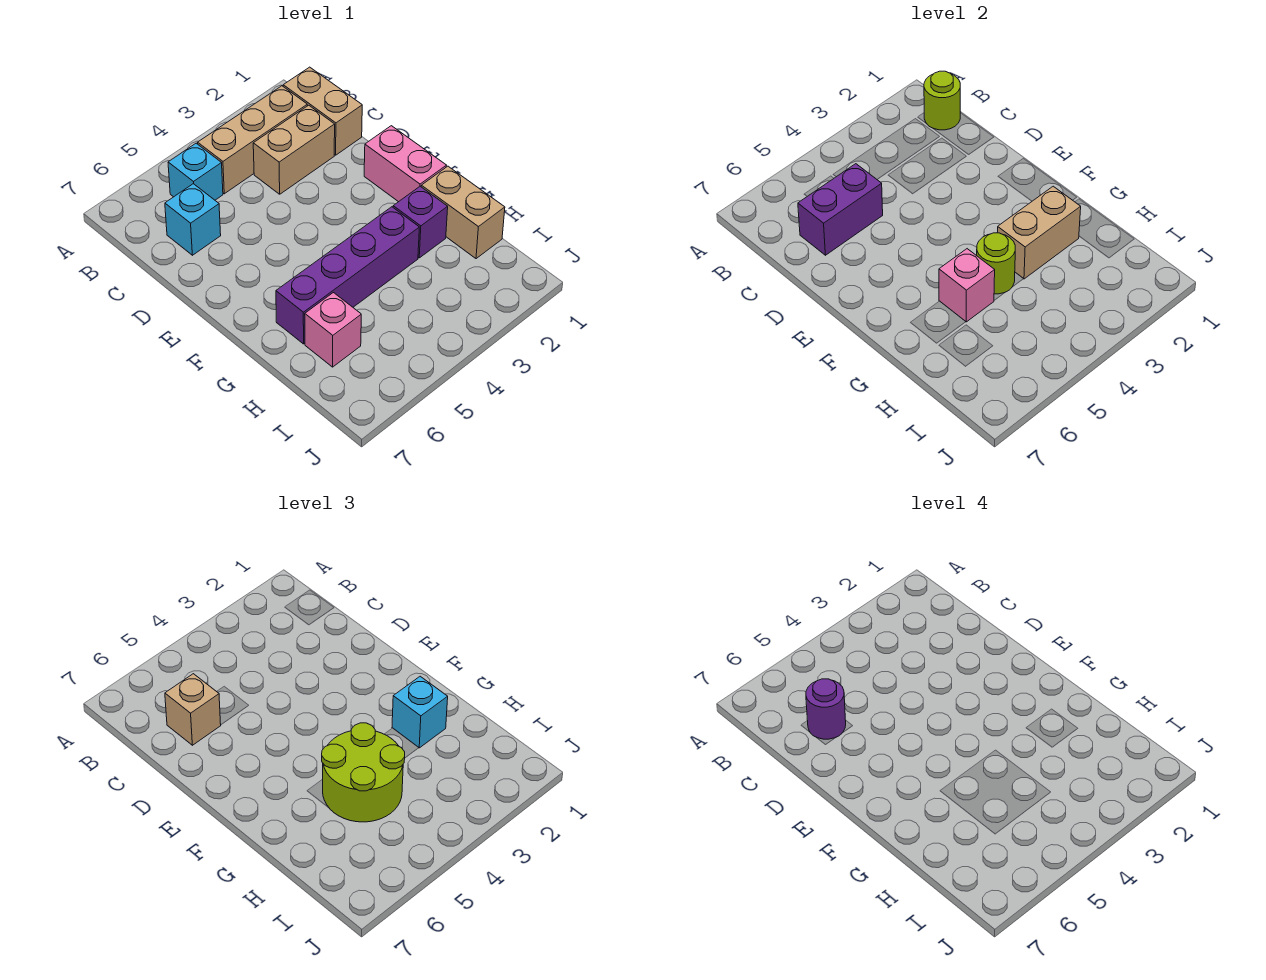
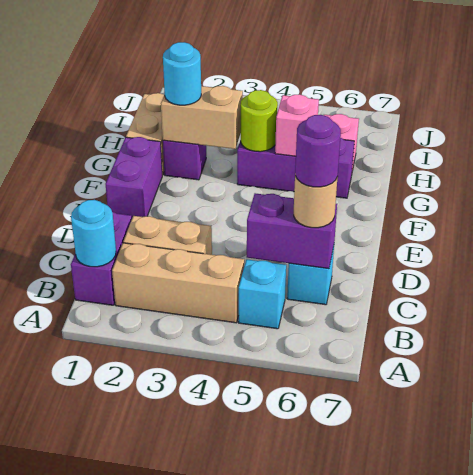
tan 1x2 brick [283,67,362,155] -> purple 1x2 brick [71,212,132,305]
lime 1x1 round brick [924,71,960,130] -> cyan 1x1 round brick [71,200,116,267]
tan 1x1 brick [165,674,221,745] -> tan 1x1 round brick [294,176,338,228]
pink 1x2 brick [364,126,447,202] -> purple 1x2 brick [106,137,162,218]
cyan 1x1 brick [392,676,448,748] -> cyan 1x1 round brick [163,42,201,105]
purple 1x4 brick [276,207,419,344] -> purple 1x3 brick [237,138,354,198]
lime 2x2 round brick [322,723,405,822] -> none

